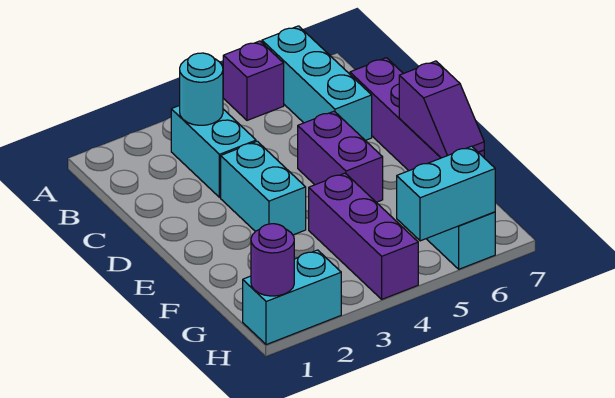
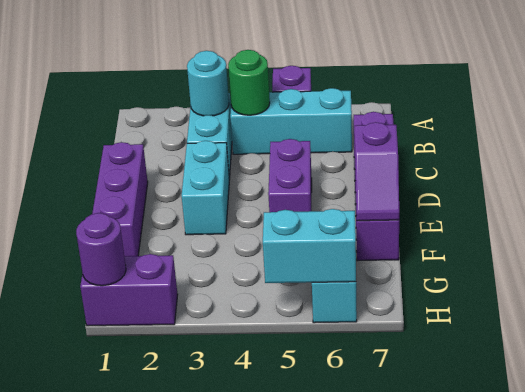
cyan 1x3 brick [262,26,372,141] -> cyan 1x3 brick turned to [230,88,352,154]
none -> green 1x1 round brick [228,50,270,115]
purple 1x3 brick [309,173,418,299] -> purple 1x3 brick moved to [92,142,148,256]
cyan 1x2 brick [243,250,341,345] -> purple 1x2 brick [80,254,178,326]

